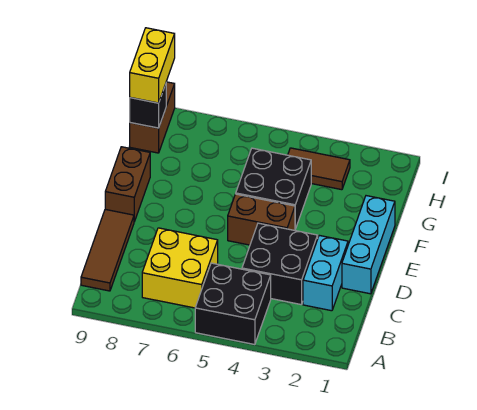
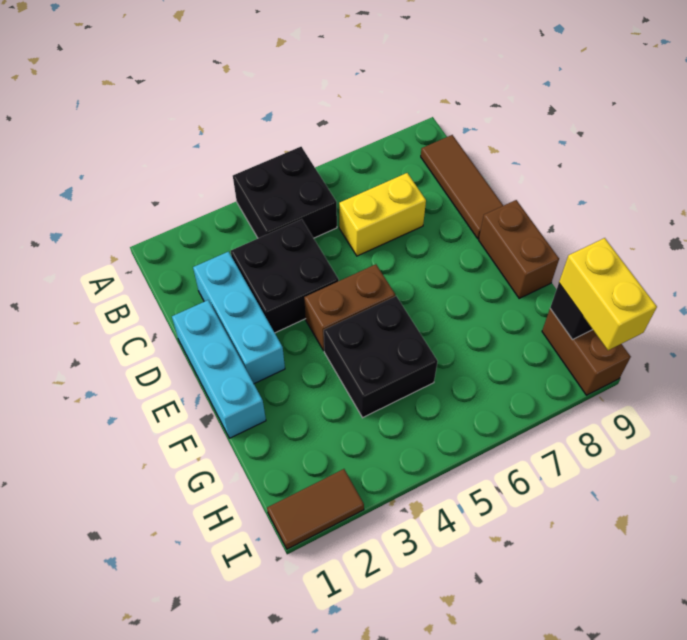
yellow 2x2 brick [142,228,218,308] -> yellow 1x2 brick [339,173,426,256]
cyan 1x2 brick [303,235,348,311] -> cyan 1x3 brick [193,252,285,384]
brown 1x2 tile [288,148,350,190] -> brown 1x2 tile moved to [267,469,364,549]

